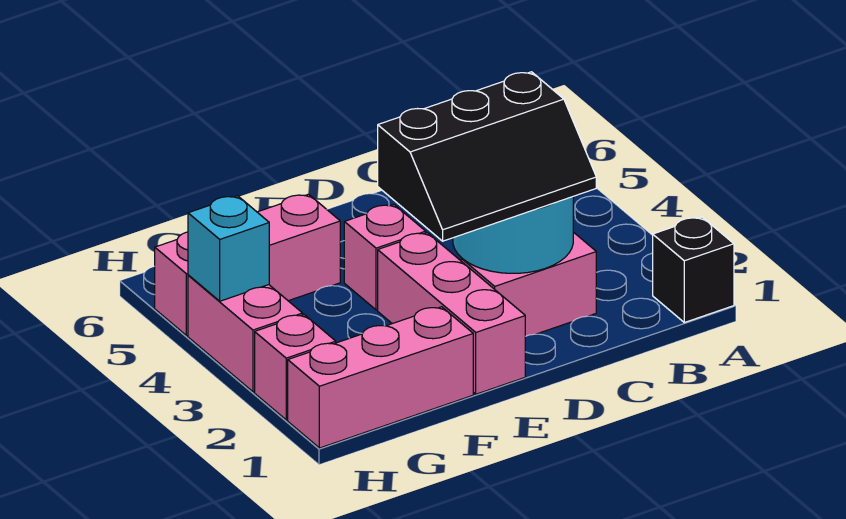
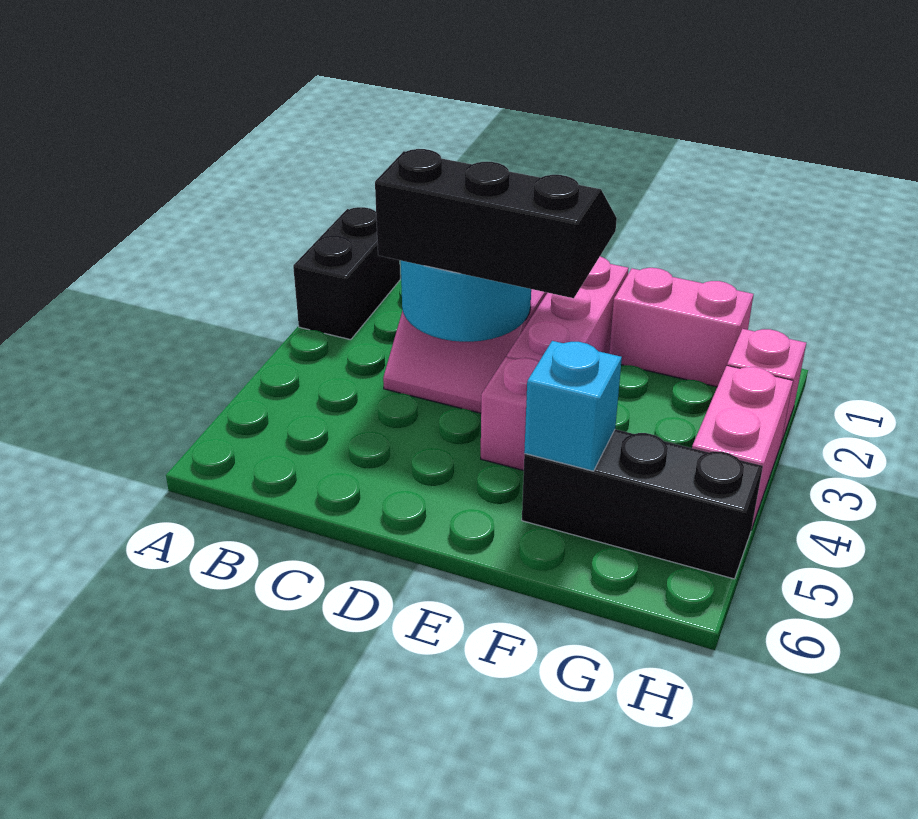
black 1x1 brick [653,217,734,323] -> black 1x2 brick [293,207,400,340]
pink 1x3 brick [288,307,473,448] -> pink 1x2 brick [609,268,754,387]
pink 1x3 brick [155,194,340,336] -> black 1x3 brick [522,429,763,579]
cyan 1x1 brick [188,196,269,301] -> cyan 1x1 brick moved to [524,341,622,471]

